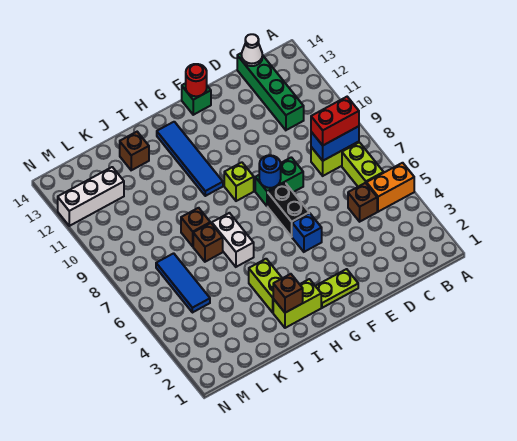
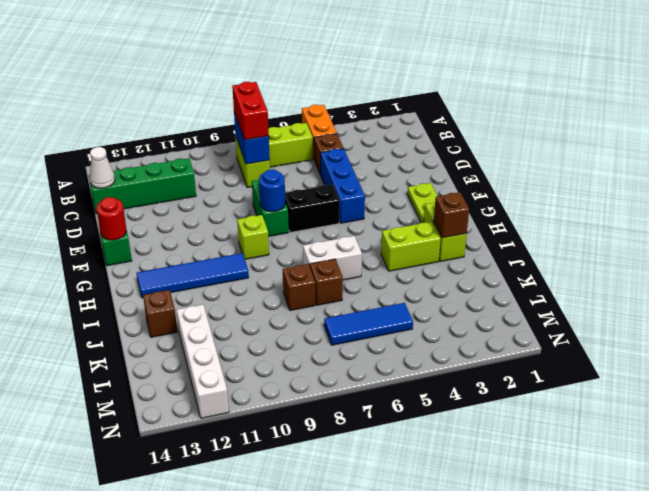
blue 1x1 brick [292,213,322,252] -> blue 1x3 brick [321,149,365,223]
white 1x3 brick [58,167,124,226] -> white 1x4 brick [177,305,229,418]

